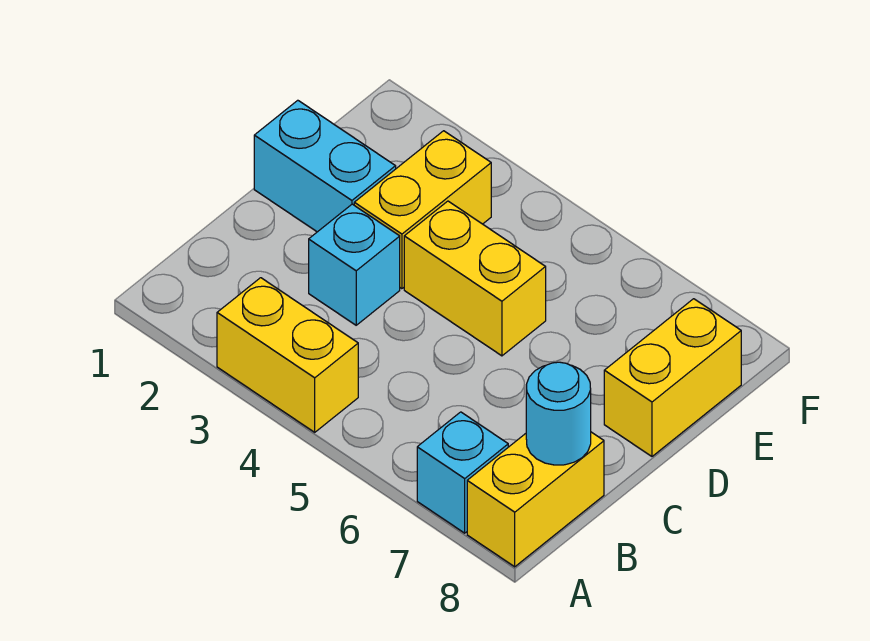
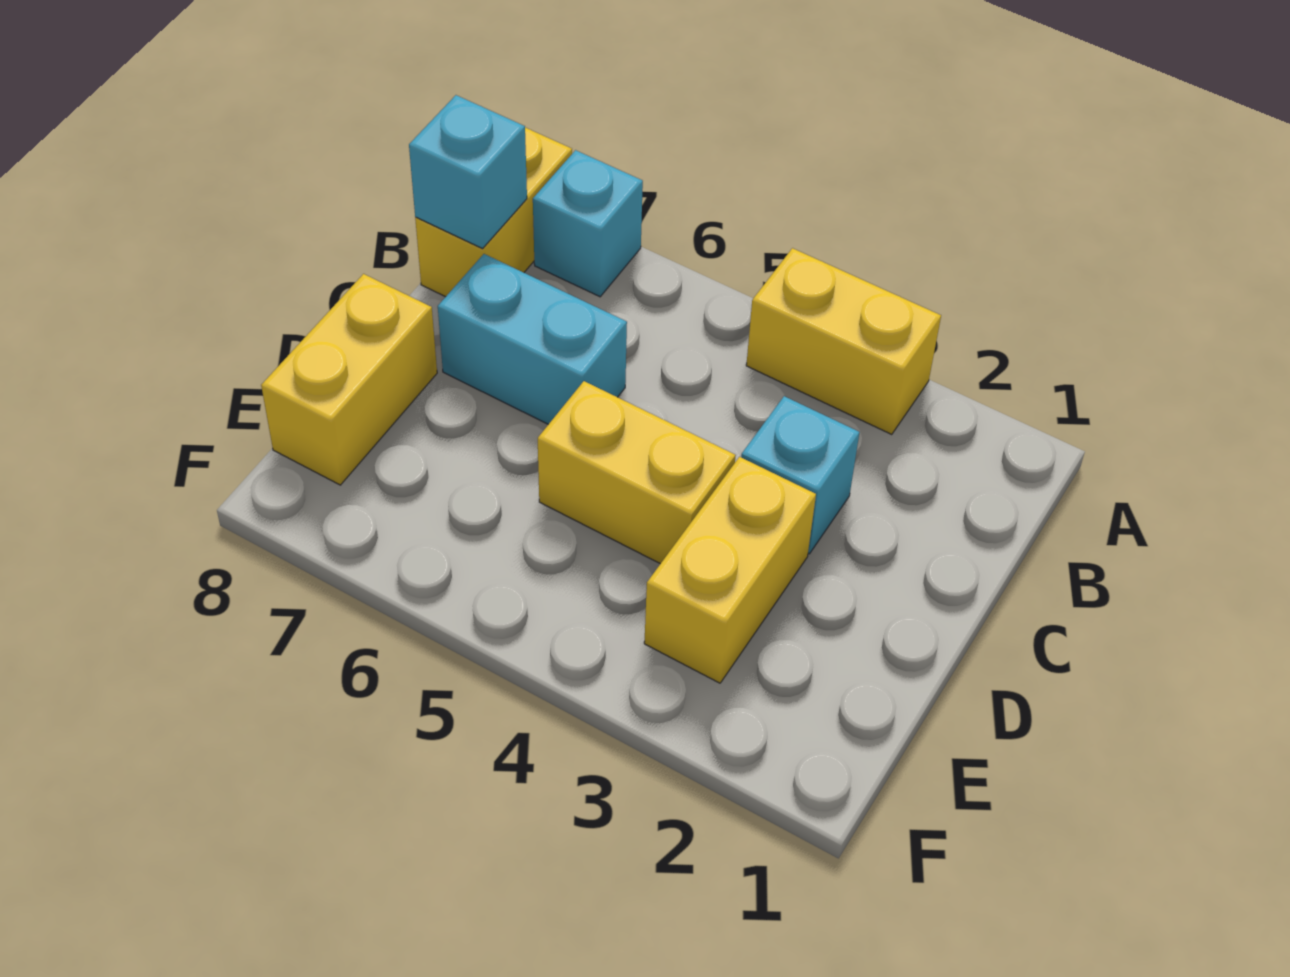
cyan 1x1 round brick [526,362,591,465] -> cyan 1x1 brick [409,95,527,249]
cyan 1x2 brick [254,100,396,232] -> cyan 1x2 brick moved to [438,254,627,424]

